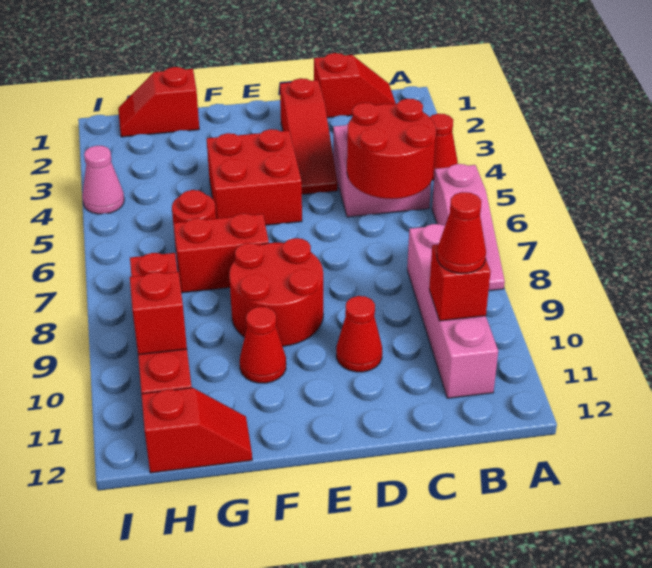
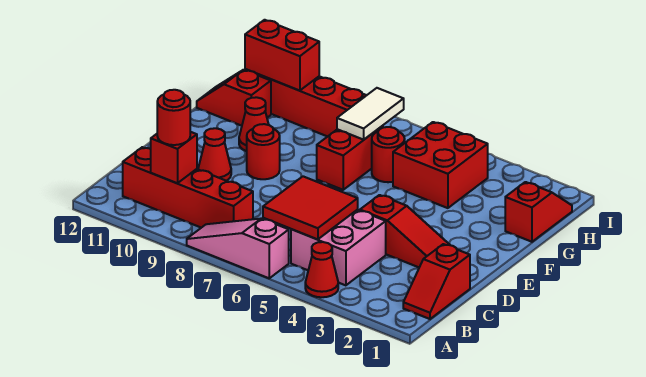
red 2x2 round brick [347,99,436,199] -> red 2x2 tile [263,176,358,240]
pink 1x4 brick [407,224,498,398] -> red 1x4 brick [123,147,253,228]
red 1x1 cone [437,192,486,273] -> red 1x1 round brick [157,90,190,145]
red 1x3 slope [280,78,338,194] -> red 1x3 slope turned to [360,195,450,267]
red 2x2 brick [207,129,302,225] -> red 2x2 brick moved to [393,122,488,208]
red 2x2 round brick [229,238,323,346] -> red 1x1 round brick [247,124,280,179]
none -> white 1x2 tile [337,88,404,140]
red 1x2 slope [141,388,252,473] -> red 1x2 slope turned to [197,70,271,126]
red 1x1 brick [130,272,187,355] -> red 1x2 brick [245,20,319,91]
pink 1x1 cone [82,146,124,214] -> none

